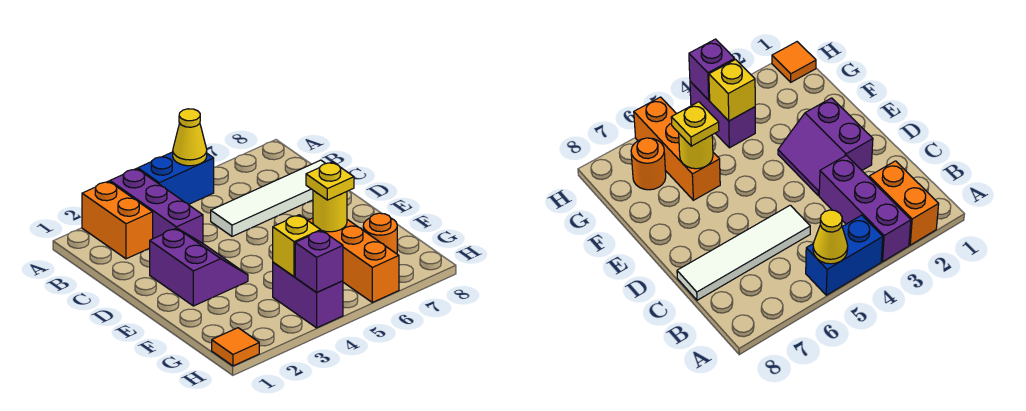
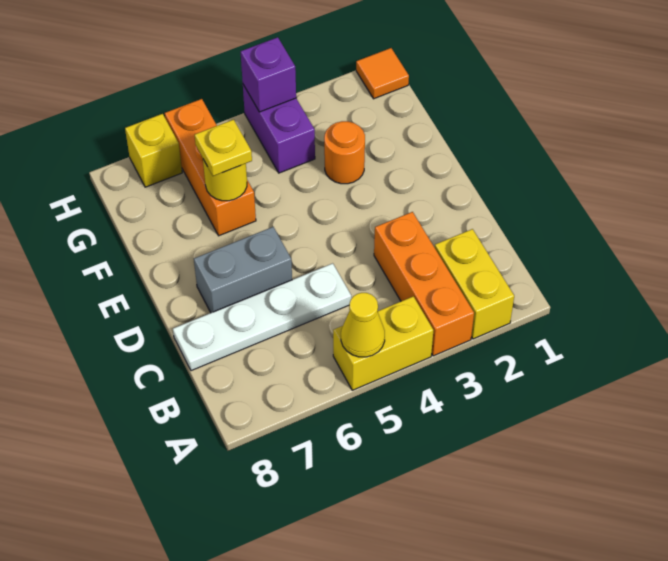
orange 1x2 brick [82,181,153,259] -> yellow 1x2 brick [435,229,514,339]
purple 1x3 brick [110,169,203,243] -> orange 1x3 brick [374,212,474,356]
blue 1x2 brick [138,152,214,205] -> yellow 1x2 brick [333,296,433,390]
white 1x4 tile [211,160,326,236] -> white 1x4 plate [173,263,351,371]
purple 2x2 slope [150,228,248,306] -> none
none -> grey 1x2 brick [194,227,292,313]
yellow 1x1 brick [273,215,321,277] -> yellow 1x1 brick moved to [125,114,182,187]
orange 1x1 round brick [363,213,397,254] -> orange 1x1 round brick moved to [324,121,365,184]

